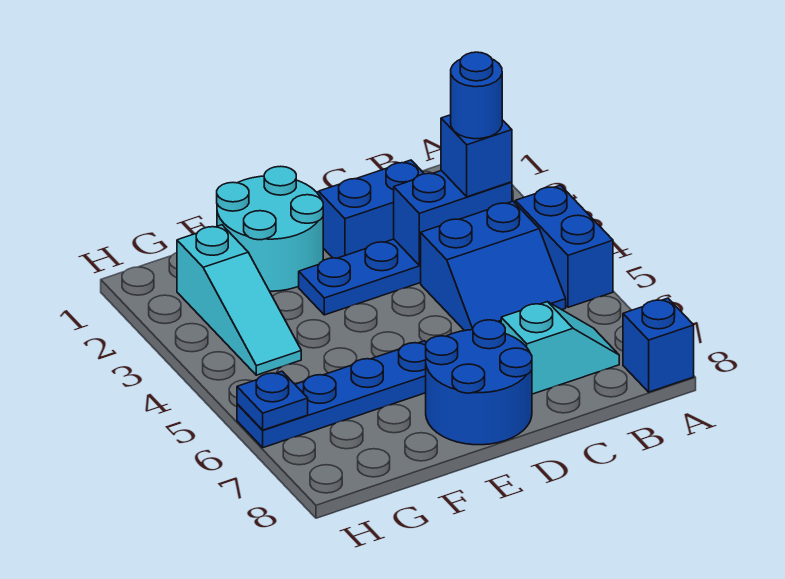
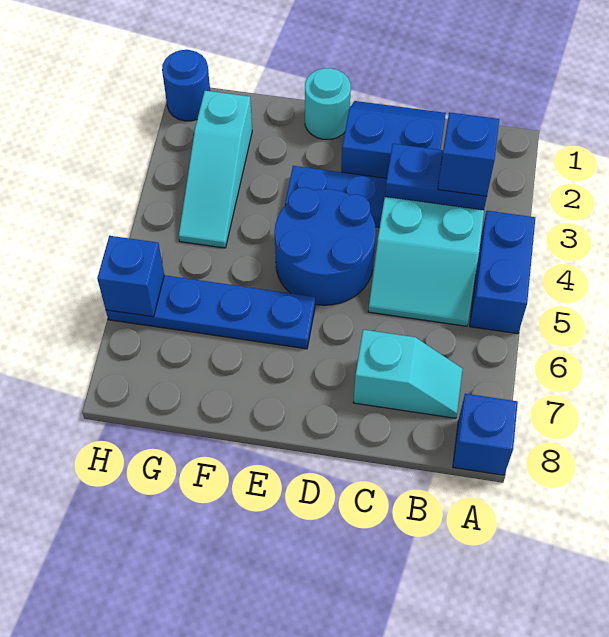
blue 1x1 round brick [451,52,502,139] -> blue 1x1 round brick moved to [162,50,210,121]
blue 2x2 slope [421,201,566,331] -> cyan 2x2 slope [368,197,484,326]
blue 2x2 round brick [426,320,532,445] -> blue 2x2 round brick moved to [275,187,376,305]
cyan 2x2 round brick [217,166,323,291] -> cyan 1x1 round brick [305,68,351,139]
blue 1x1 plate [237,371,308,430] -> blue 1x1 brick [97,236,164,317]

